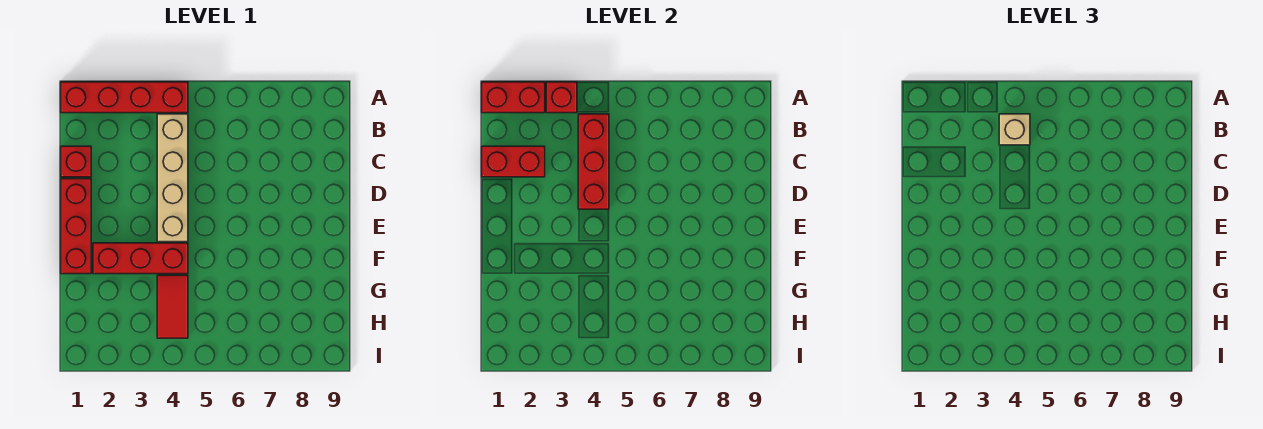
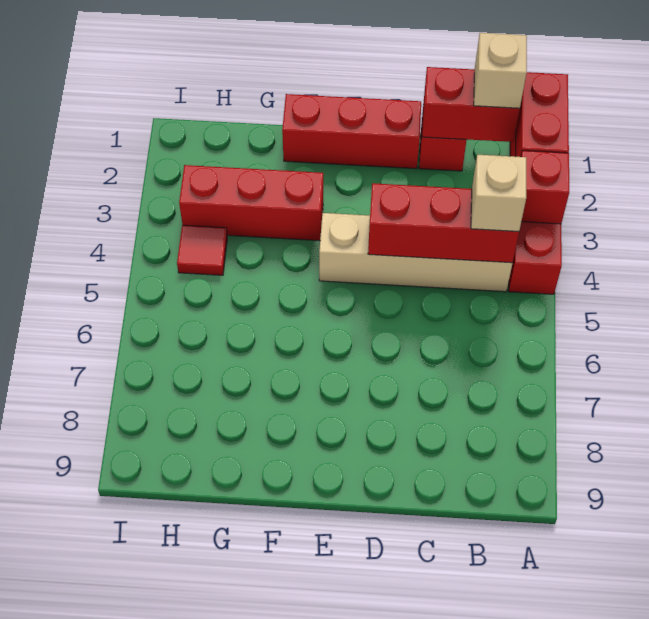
none -> tan 1x1 brick [474,33,527,109]
red 1x2 brick [482,146,545,177] -> red 1x2 brick turned to [422,67,520,142]
red 1x3 brick [93,243,188,274] -> red 1x3 brick turned to [179,165,323,241]
red 1x2 tile [157,275,188,338] -> red 1x1 tile [177,225,227,275]

